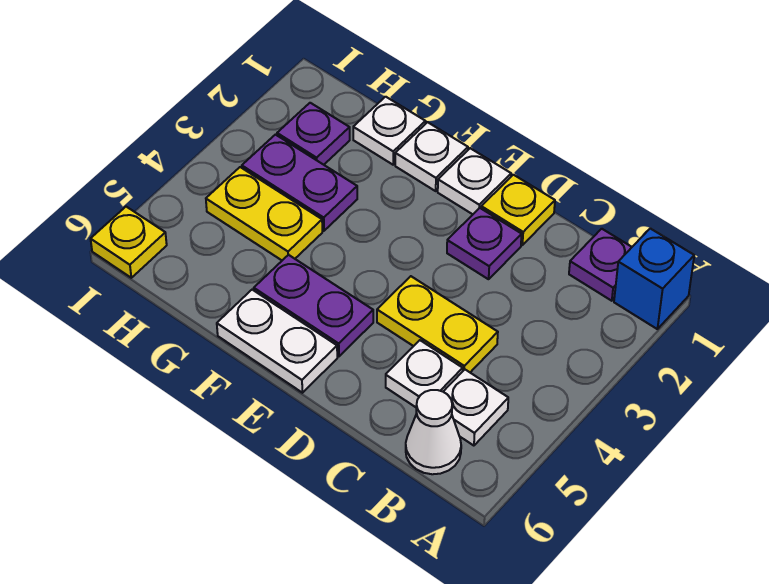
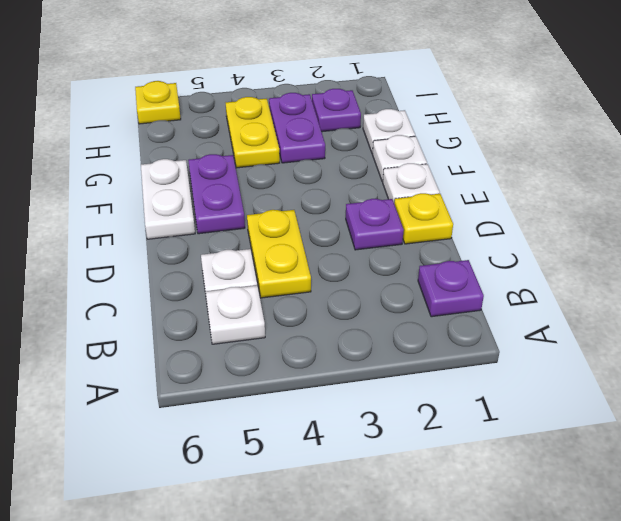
blue 1x1 brick [614,228,694,329] -> none
white 1x1 cone [406,390,461,474] -> none

